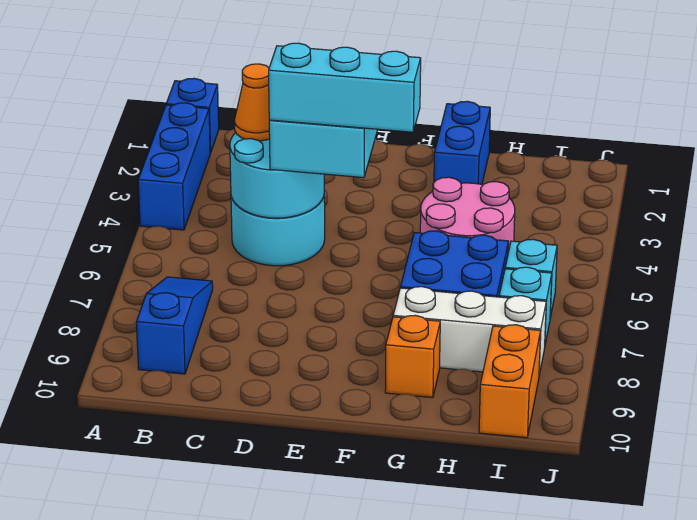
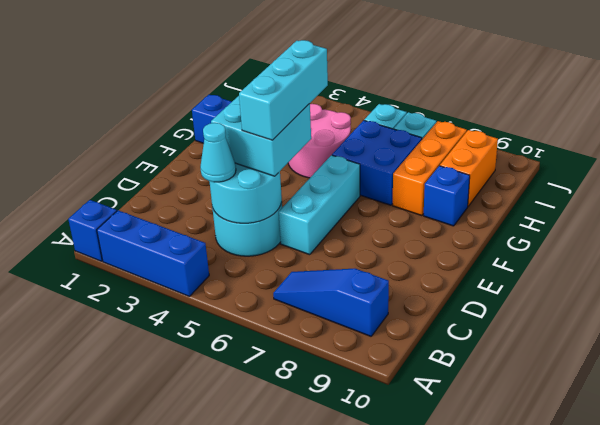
orange 1x1 cone [235,64,270,141] -> cyan 1x1 cone [200,123,236,182]
none -> cyan 1x3 brick [279,155,360,255]
white 1x3 brick [393,287,546,375] -> orange 1x3 brick [393,121,467,216]
orange 1x1 brick [385,315,440,398] -> blue 1x1 brick [424,166,470,226]
orange 1x2 brick [479,325,541,438] -> orange 1x2 brick turned to [440,130,498,206]

